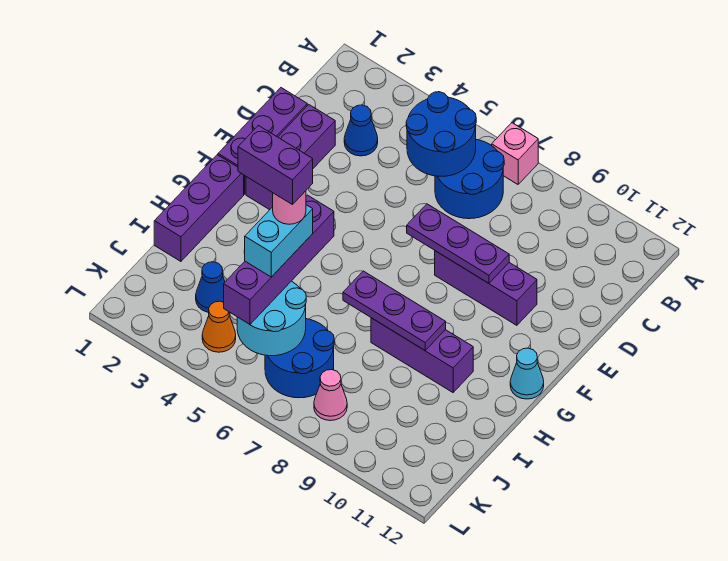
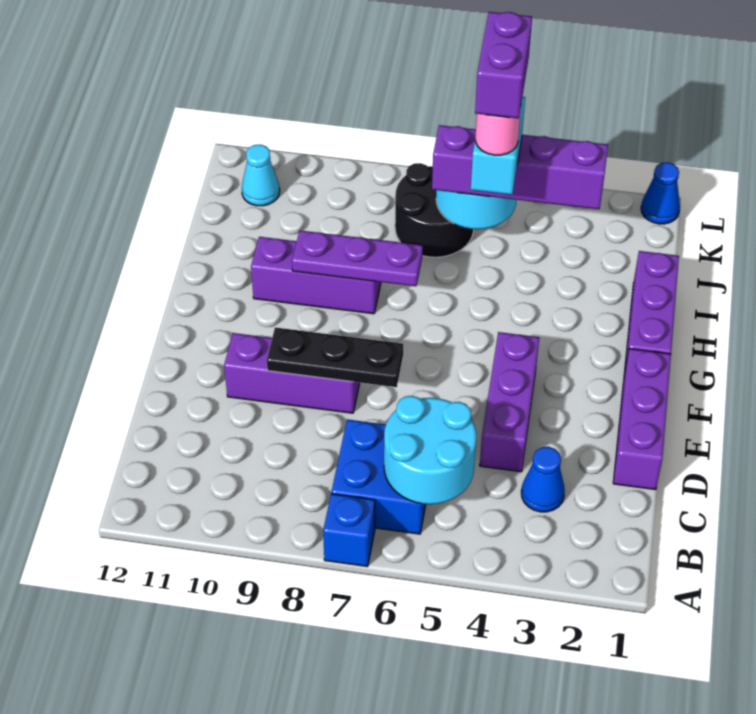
pink 1x1 brick [492,123,538,184] -> blue 1x1 brick [323,494,375,567]
blue 2x2 round brick [406,92,476,176] -> cyan 2x2 round brick [384,396,476,504]
blue 2x2 round brick [435,140,504,219] -> blue 2x2 brick [331,419,426,534]
purple 1x3 brick [246,105,335,210] -> purple 1x3 brick moved to [480,332,539,472]
purple 1x3 plate [407,204,509,283] -> black 1x3 plate [267,327,403,387]
cyan 1x1 cone [510,348,544,399] -> cyan 1x1 cone moved to [242,145,280,206]
purple 1x4 brick [224,195,334,324] -> purple 1x4 brick turned to [432,125,608,209]
purple 1x2 brick [238,125,313,205] -> purple 1x2 brick turned to [475,12,532,118]
blue 1x1 cone [196,262,225,312] -> blue 1x1 cone moved to [641,162,680,224]
blue 2x2 round brick [265,319,334,398] -> black 2x2 round brick [395,163,474,257]
orange 1x1 cone [202,301,236,352] -> none
pink 1x1 cone [314,370,347,421] -> none

